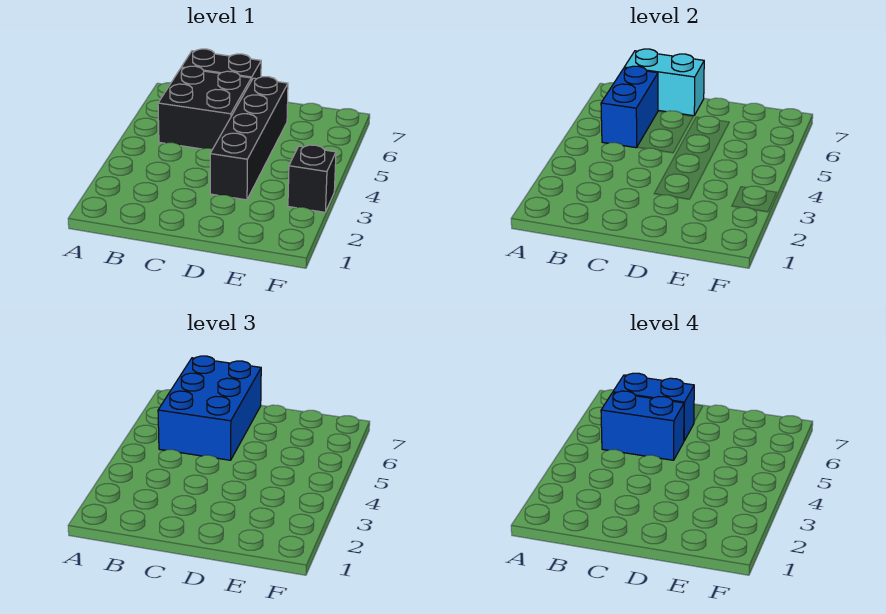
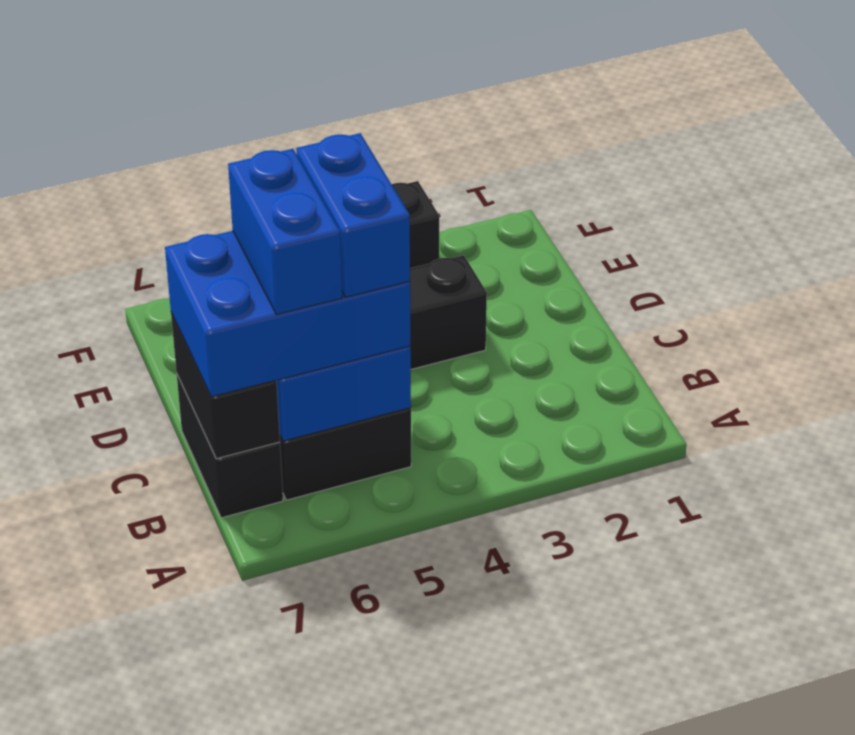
cyan 1x2 brick [624,49,704,116] -> black 1x2 brick [171,313,280,459]

